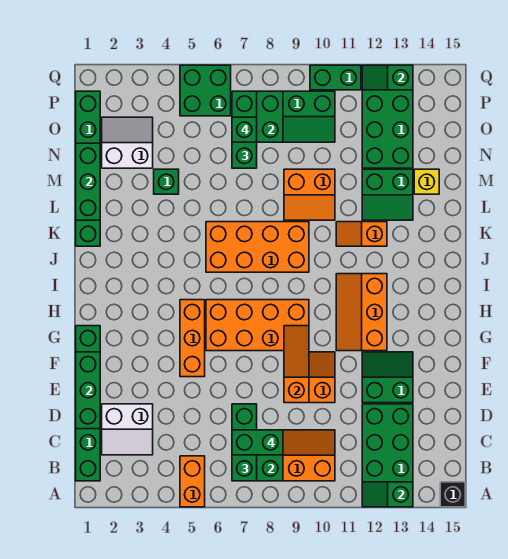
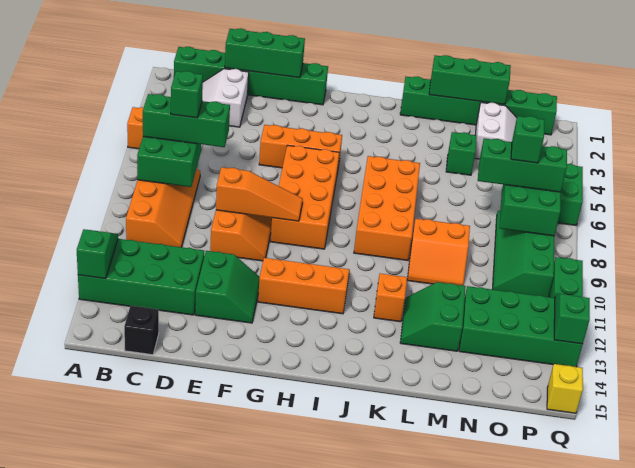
black 1x1 brick [440,482,465,507] -> black 1x1 brick moved to [124,306,159,355]
green 1x2 brick [232,430,283,455] -> green 1x1 brick [171,71,203,118]
orange 2x2 slope [284,169,335,220] -> orange 2x2 slope turned to [407,219,470,285]
yellow 1x1 brick [414,169,439,194] -> yellow 1x1 brick moved to [547,364,583,413]

